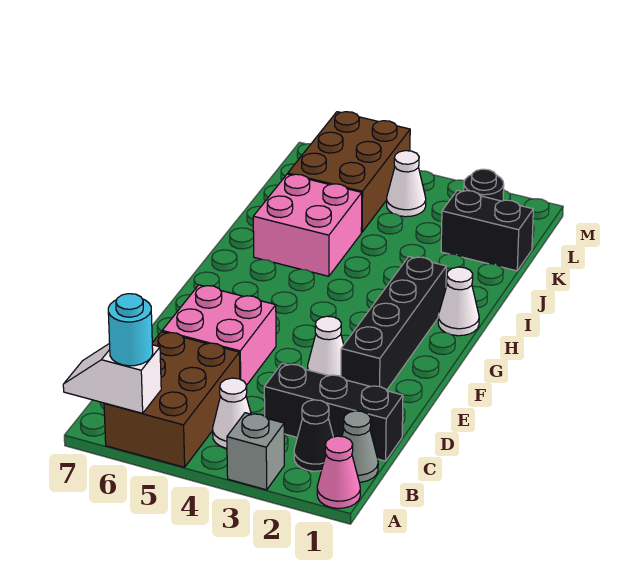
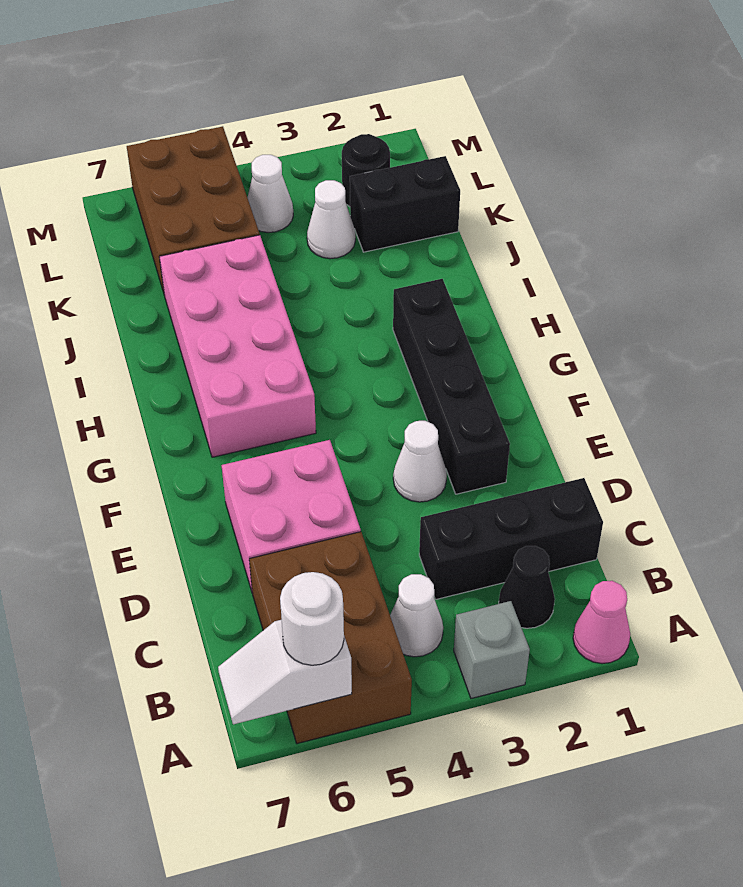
cyan 1x1 round brick [108,294,153,366] -> white 1x1 round brick [280,572,344,665]
grey 1x1 cone [342,411,378,482] -> none
white 1x1 cone [438,267,479,336] -> white 1x1 cone moved to [307,180,355,259]
pink 2x2 brick [253,174,362,276] -> pink 2x4 brick [159,235,316,457]

